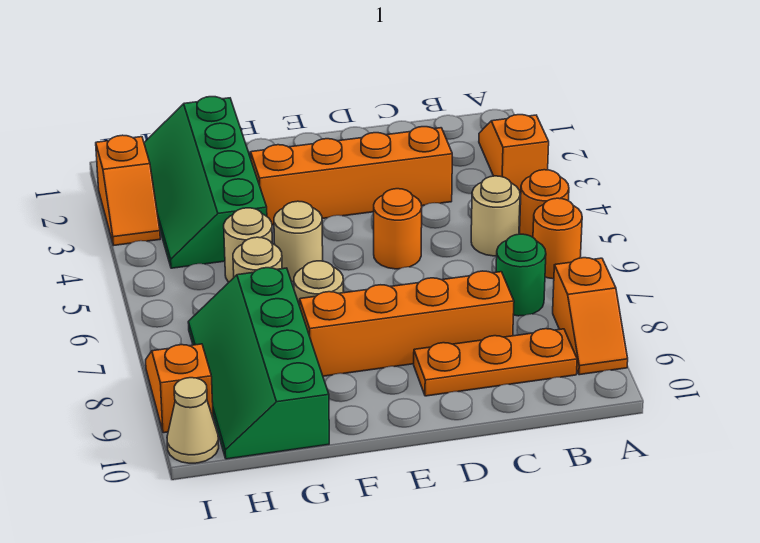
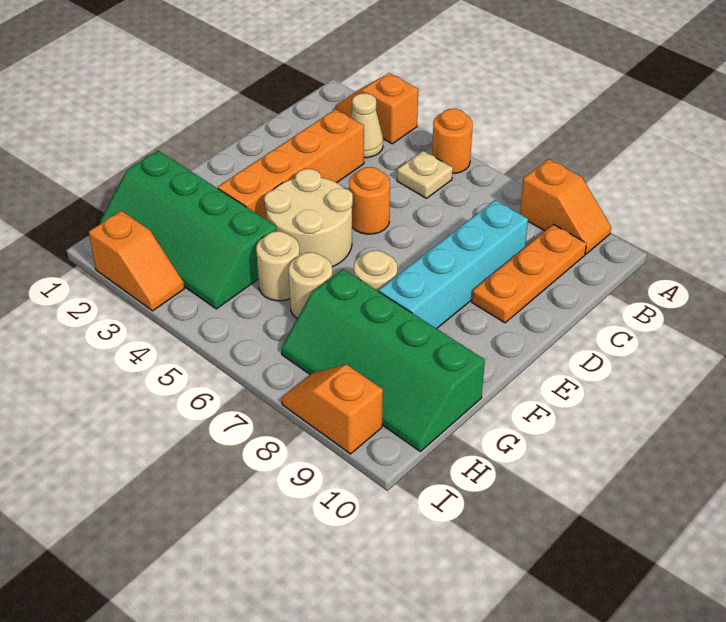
orange 1x1 round brick [533,198,582,279] -> none
tan 1x1 round brick [471,176,520,256] -> tan 1x1 plate [397,151,453,198]
green 1x1 round brick [496,234,546,316] -> none
orange 1x4 brick [300,271,514,376] -> cyan 1x4 brick [379,200,528,329]
tan 1x1 round brick [274,201,323,282] -> tan 2x2 round brick [264,169,353,267]
tan 1x1 cone [167,378,219,463] -> tan 1x1 cone moved to [351,93,383,158]

